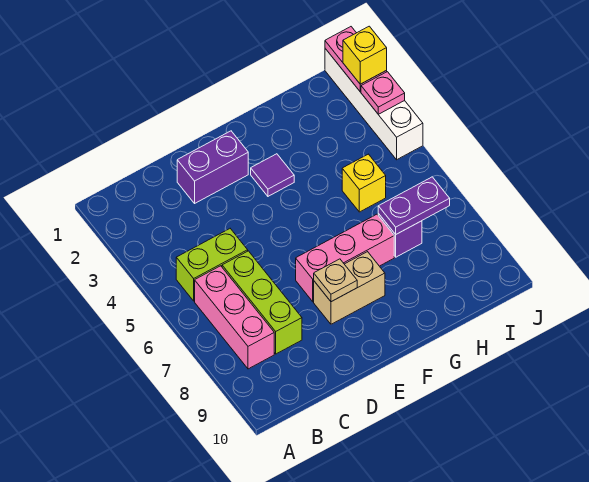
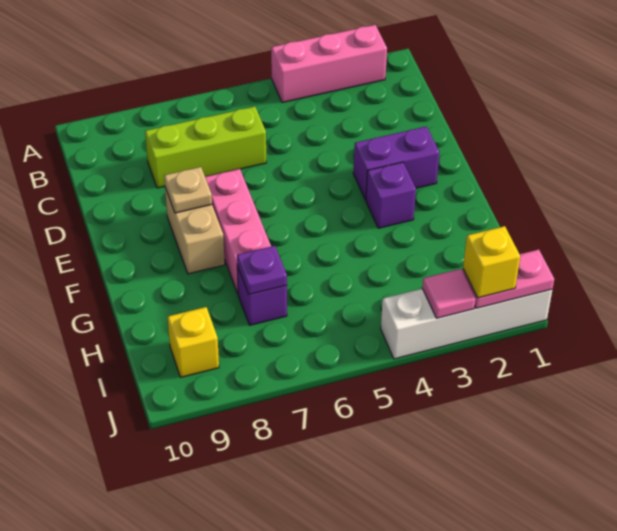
lime 1x2 brick [176,229,248,301] -> none
pink 1x3 brick [195,266,274,369] -> pink 1x3 brick moved to [271,25,387,103]
purple 1x2 brick [177,131,248,203] -> purple 1x2 brick turned to [353,126,440,200]
purple 1x1 tile [251,154,294,196] -> purple 1x1 brick [366,162,416,228]
yellow 1x1 brick [342,154,386,212] -> yellow 1x1 brick moved to [168,307,219,377]
purple 1x2 plate [378,177,450,234] -> purple 1x1 plate [237,246,287,294]
pink 1x1 plate [361,72,405,114] -> pink 1x1 tile [422,269,475,318]

